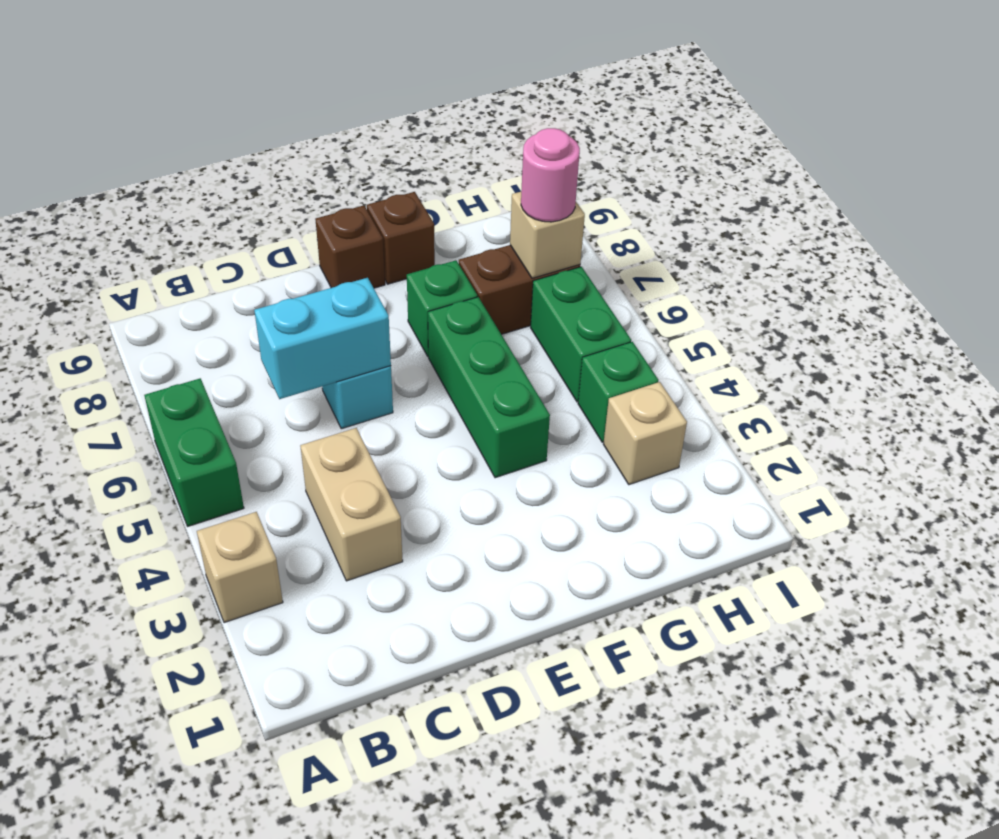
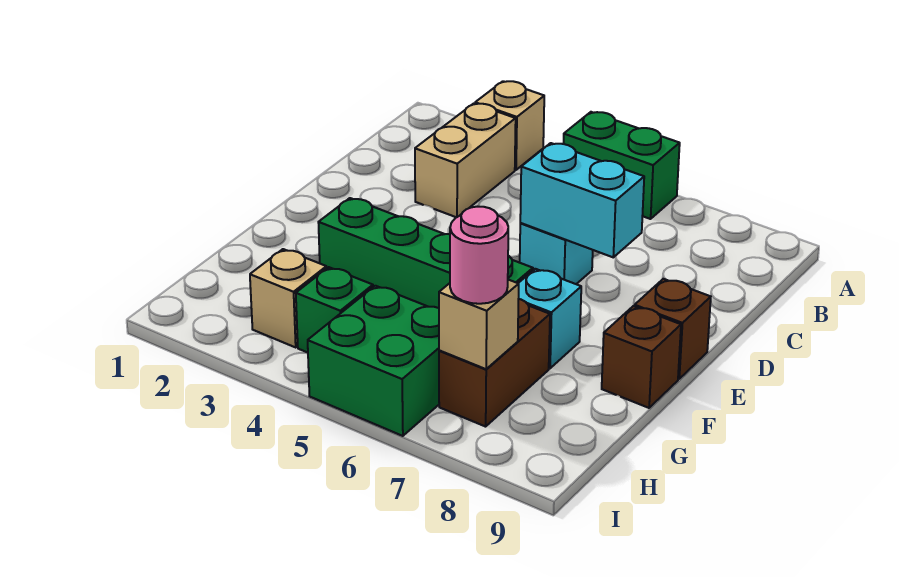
tan 1x2 brick [300,428,403,581] -> tan 1x2 brick turned to [415,104,516,217]
cyan 1x2 brick [254,278,391,399] -> cyan 1x2 brick turned to [520,143,644,257]
green 1x3 brick [428,297,550,478] -> green 1x4 brick [318,198,533,308]
green 1x1 brick [407,260,477,357] -> cyan 1x1 brick [518,269,581,368]
green 1x2 brick [531,267,631,402] -> green 2x2 brick [308,286,439,436]

